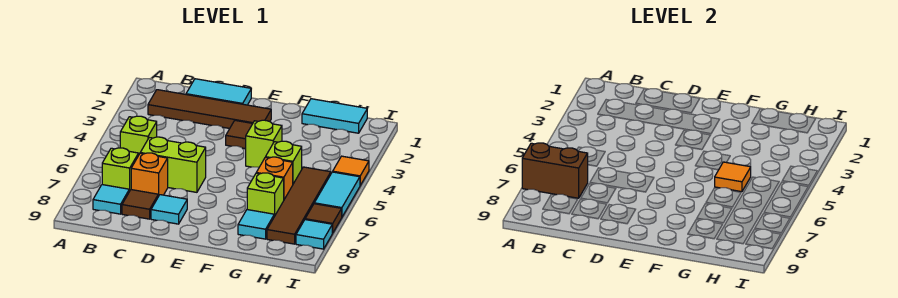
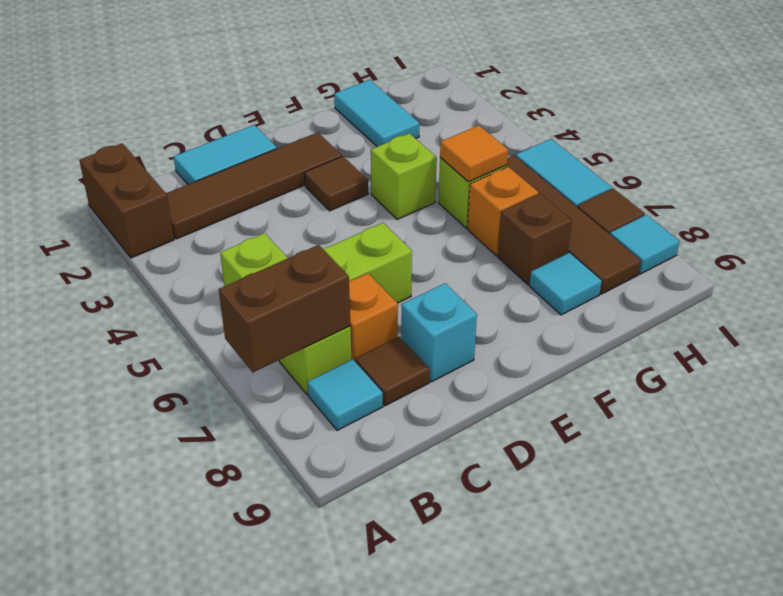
none -> brown 1x2 brick [79,143,174,258]
cyan 1x1 tile [151,195,187,224] -> cyan 1x1 brick [401,283,477,382]
cyan 1x2 tile [302,99,367,133] -> cyan 1x2 tile turned to [334,80,419,147]
lime 1x1 brick [247,173,284,216] -> brown 1x1 brick [498,194,572,285]
orange 1x1 tile [333,156,369,185] -> none

